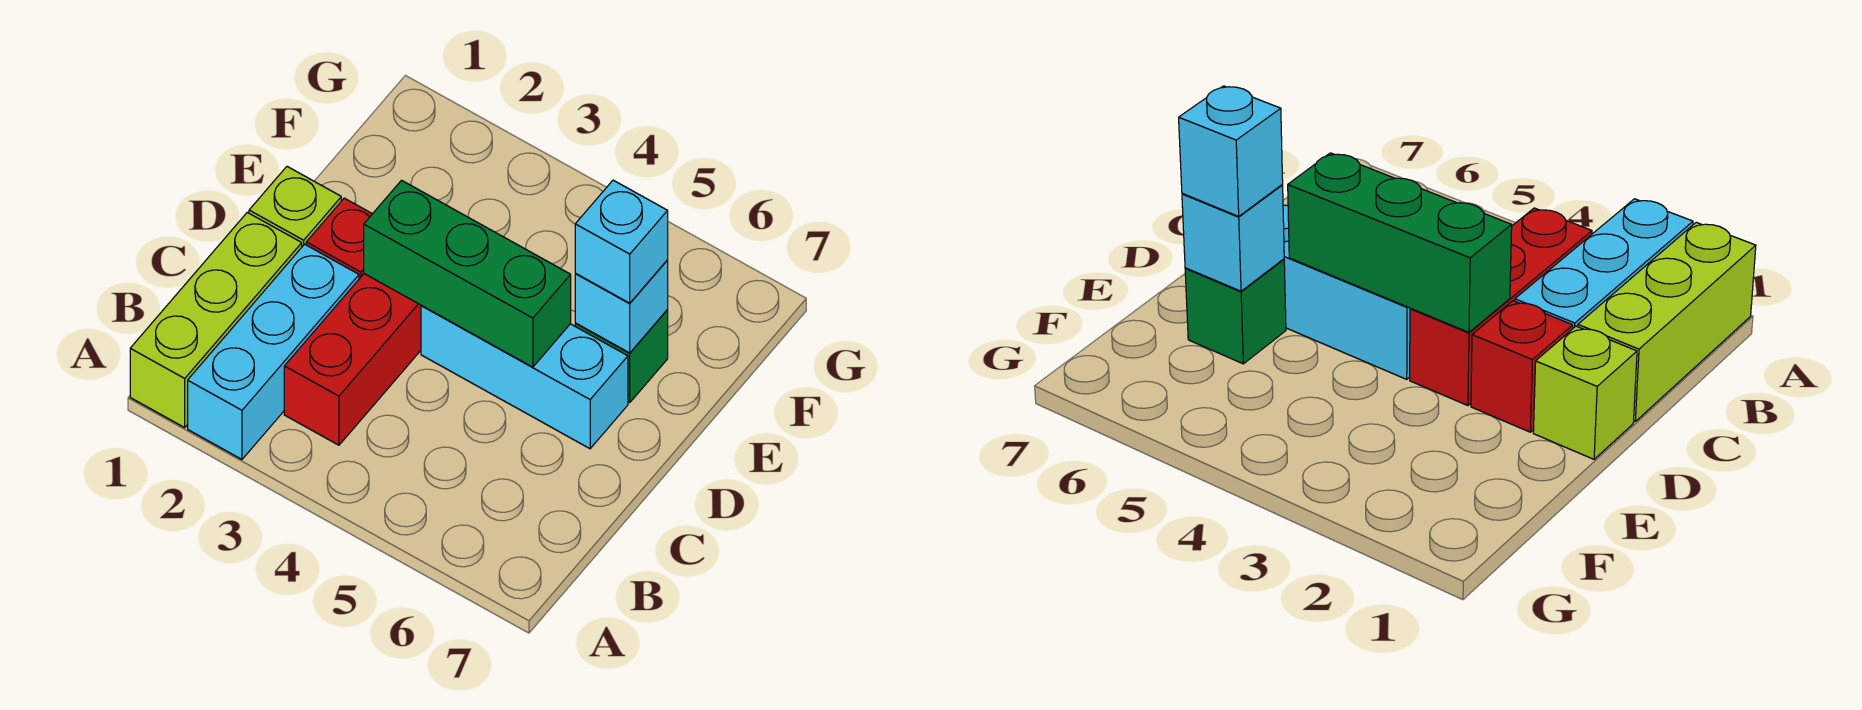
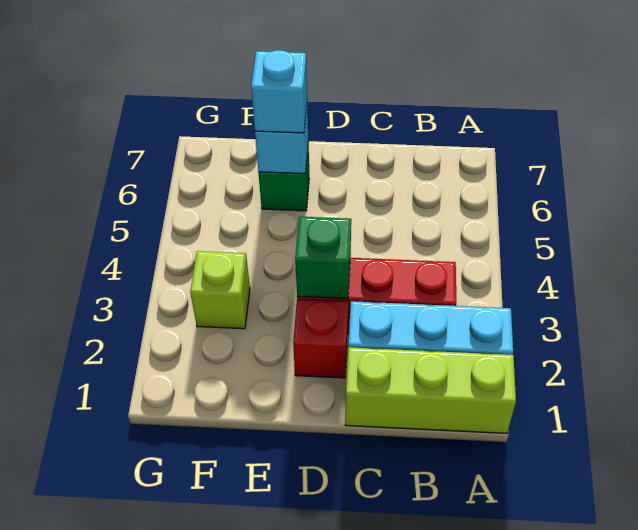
lime 1x1 brick [249,167,341,246] -> lime 1x1 brick moved to [190,251,250,329]
green 1x3 brick [364,180,571,367] -> green 1x1 brick [295,217,351,299]
cyan 1x3 brick [421,305,628,449] -> none

